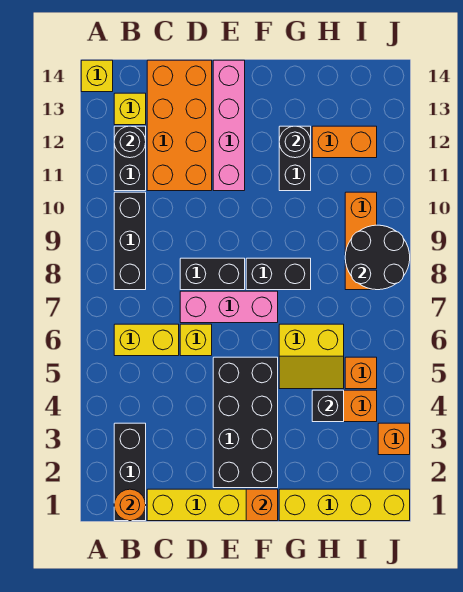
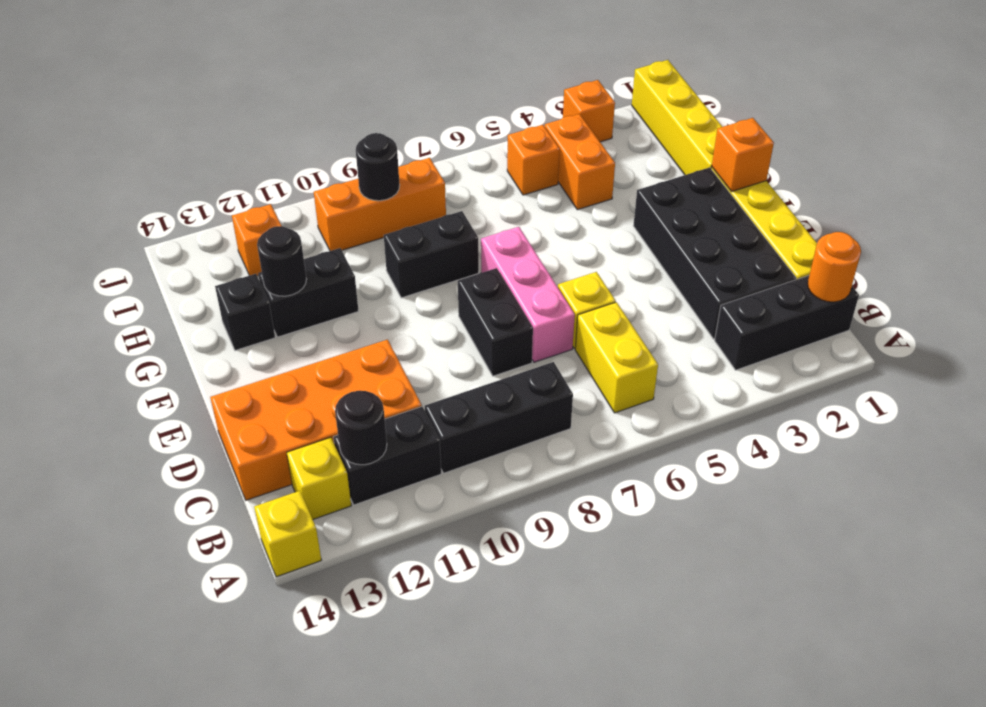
black 2x4 brick [213,357,278,488] -> black 2x4 brick turned to [633,167,796,339]
pink 1x4 brick [213,60,245,191] -> none
black 1x2 brick [246,258,311,290] -> black 1x2 brick turned to [384,211,479,298]
yellow 2x2 slope [279,324,344,389] -> none
black 1x1 brick [312,390,344,422] -> black 1x1 brick moved to [215,274,275,351]
orange 1x2 brick [312,126,377,158] -> orange 1x1 brick [232,204,281,276]
black 2x2 round brick [345,225,410,290] -> black 1x1 round brick [356,133,400,201]

